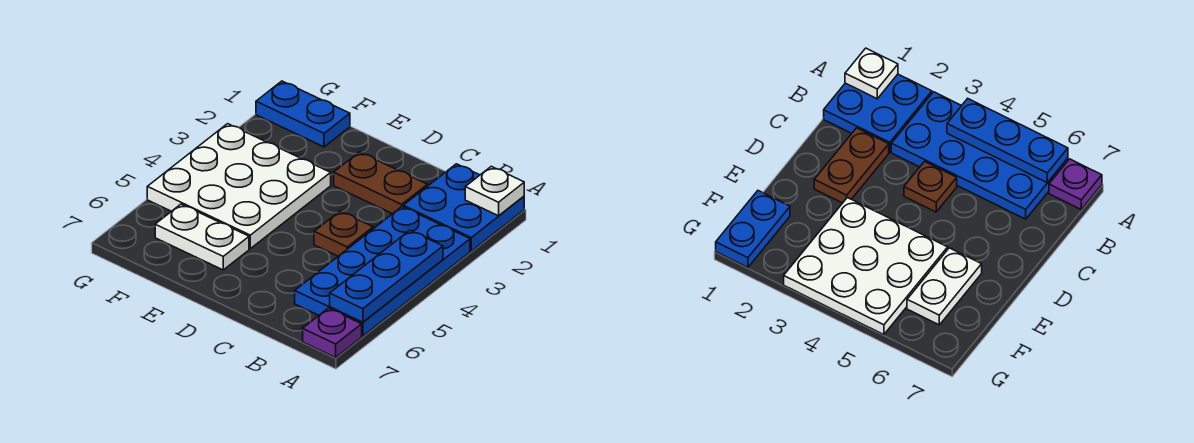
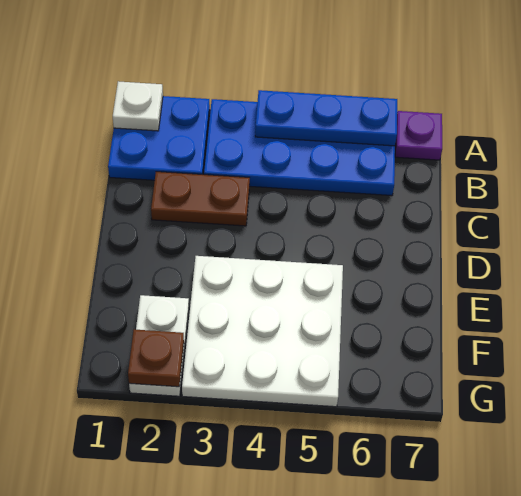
brown 1x2 plate [334,152,428,214] -> brown 1x2 plate turned to [151,172,250,226]
brown 1x1 plate [314,211,373,256] -> brown 1x1 plate moved to [128,329,184,387]
white 1x2 plate [155,204,249,270] -> white 1x2 plate moved to [129,295,189,396]
blue 1x2 plate [256,81,350,147] -> none

